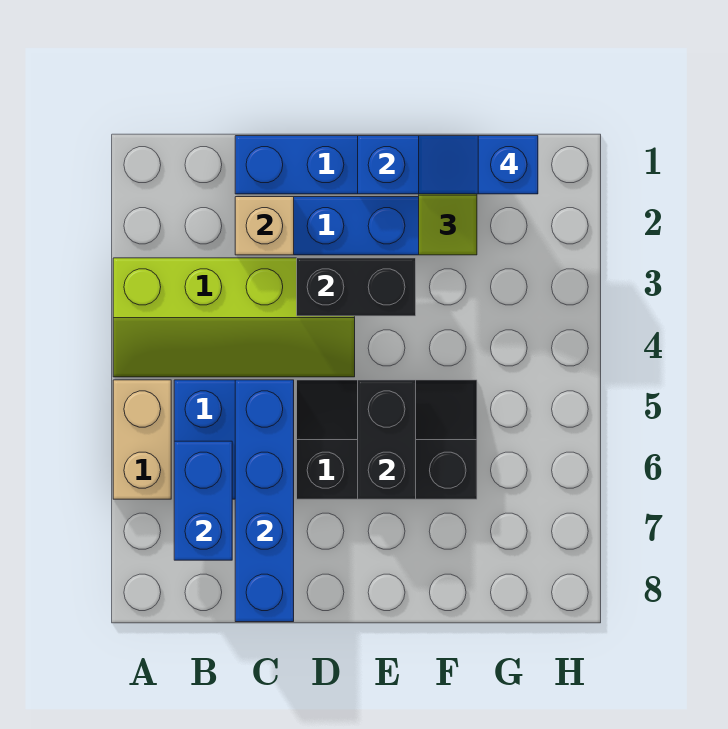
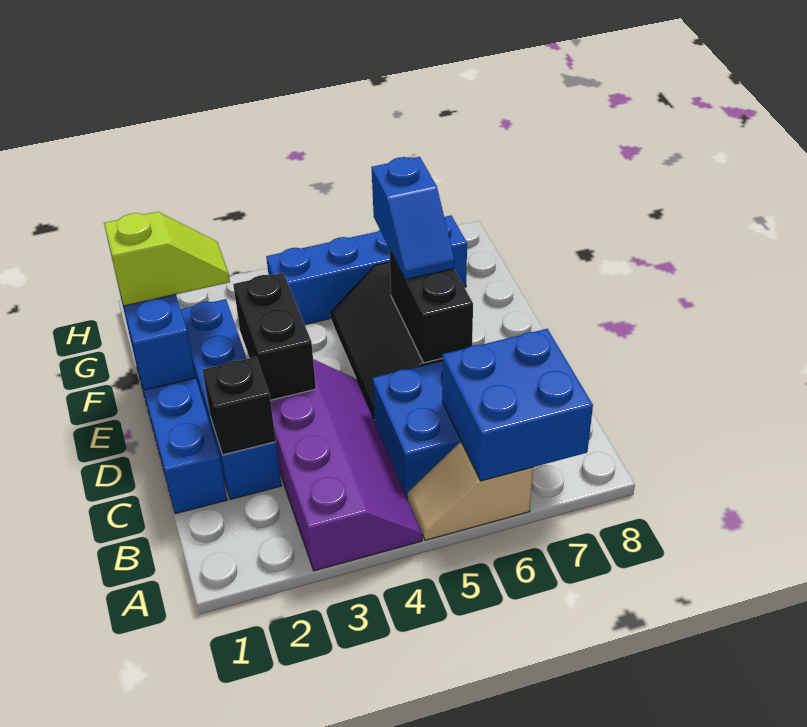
lime 2x4 slope [113,258,355,377] -> purple 2x4 slope [271,359,422,571]
tan 1x2 brick [113,380,171,499] -> tan 1x2 slope [408,442,533,540]
blue 1x2 brick [174,441,232,560] -> blue 2x2 brick [442,329,593,481]
tan 1x1 brick [235,197,294,255] -> black 1x1 brick [202,357,276,455]
blue 1x4 brick [235,380,294,622] -> blue 1x4 brick moved to [266,215,467,324]
black 1x2 brick [358,380,416,499] -> black 1x2 brick turned to [389,249,473,363]
blue 1x2 slope [419,136,538,194] -> blue 1x2 slope moved to [371,157,454,280]

